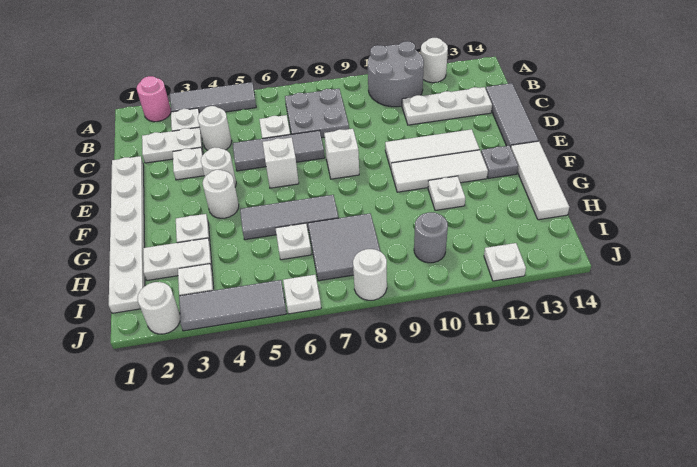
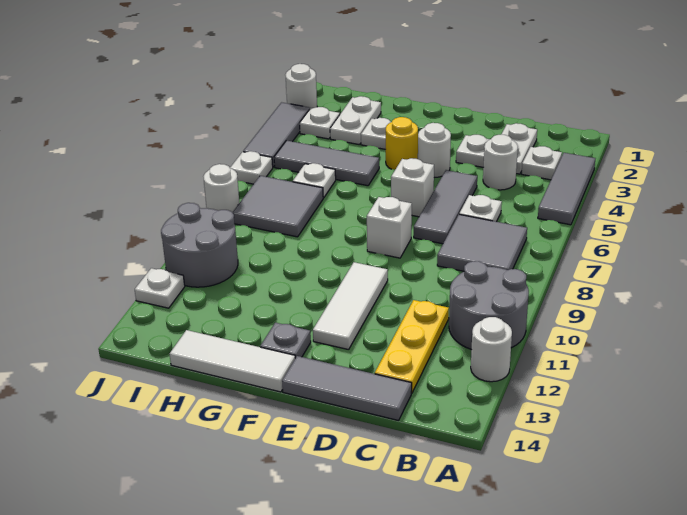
pink 1x1 round brick [137,76,171,122] -> none
grey 2x2 plate [285,89,349,138] -> grey 2x2 tile [437,214,527,271]
white 1x3 plate [402,87,492,125] -> yellow 1x3 plate [375,300,449,393]
white 1x6 plate [109,156,145,313] -> none
white 1x1 round brick [203,170,239,218] -> yellow 1x1 round brick [386,117,418,169]
white 1x3 tile [391,150,488,192] -> none
grey 1x3 tile [240,195,338,240] -> grey 1x3 tile turned to [274,140,379,186]
white 1x1 plate [428,176,465,210] -> none
grey 1x1 round brick [414,212,448,263] -> grey 2x2 round brick [161,203,238,287]

